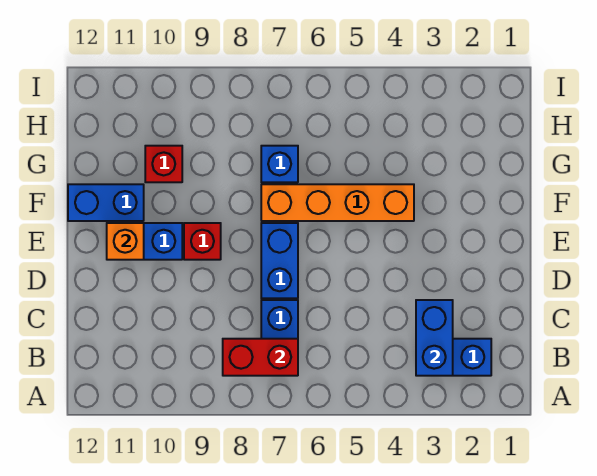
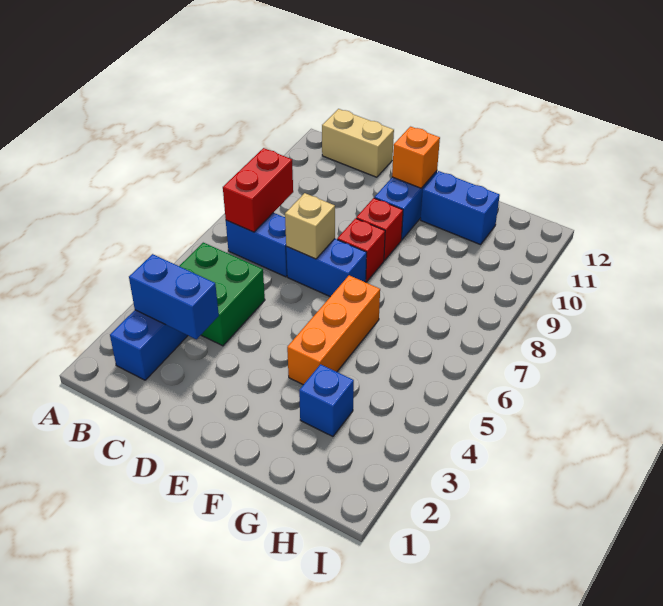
none -> green 2x2 brick [180,243,265,346]
none -> tan 1x2 brick [322,109,394,177]
none -> tan 1x1 brick [285,193,335,259]
orange 1x4 brick [261,184,414,221] -> orange 1x3 brick [287,275,380,385]
blue 1x2 brick [68,184,144,221] -> blue 1x2 brick turned to [421,171,500,245]
blue 1x1 brick [261,146,298,182] -> blue 1x1 brick moved to [299,364,354,436]
red 1x1 brick [145,146,182,182] -> red 1x1 brick moved to [337,218,385,282]

